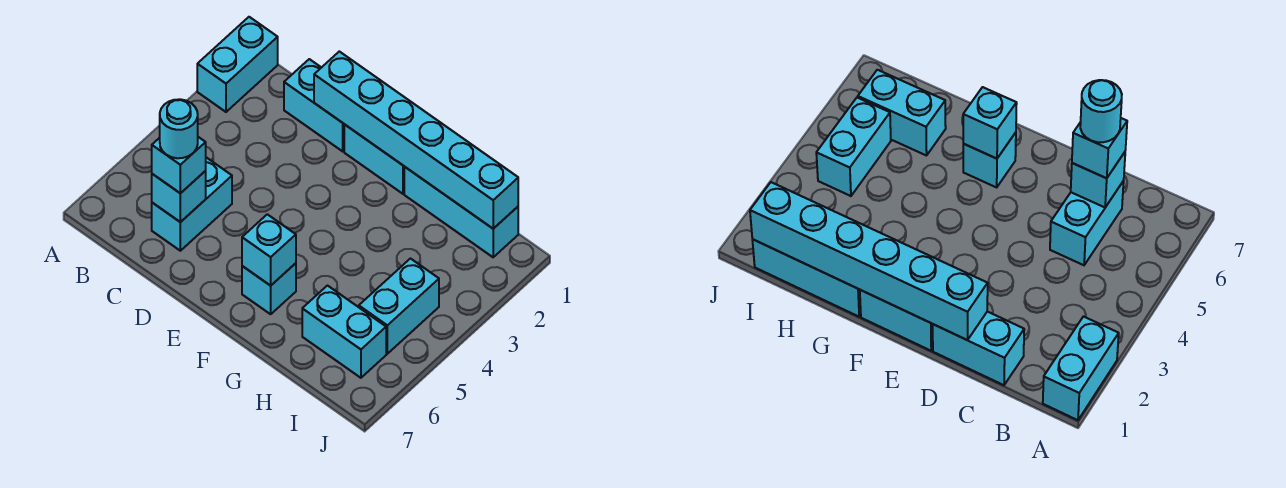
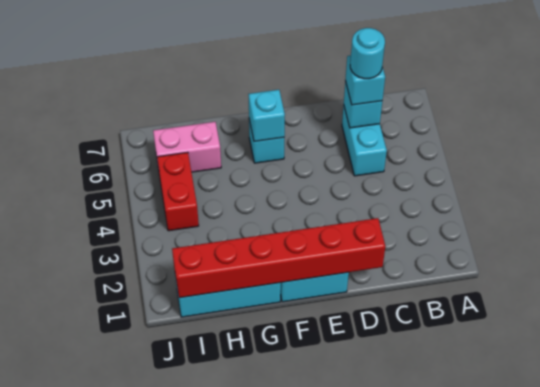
cyan 1x2 brick [197,17,278,112] -> none
cyan 1x2 brick [284,59,344,151] -> none
cyan 1x6 brick [314,51,518,229] -> red 1x6 brick [172,218,385,298]
cyan 1x2 brick [302,286,386,378] -> pink 1x2 brick [153,122,221,172]
cyan 1x2 brick [359,259,439,354] -> red 1x2 brick [157,152,199,231]

